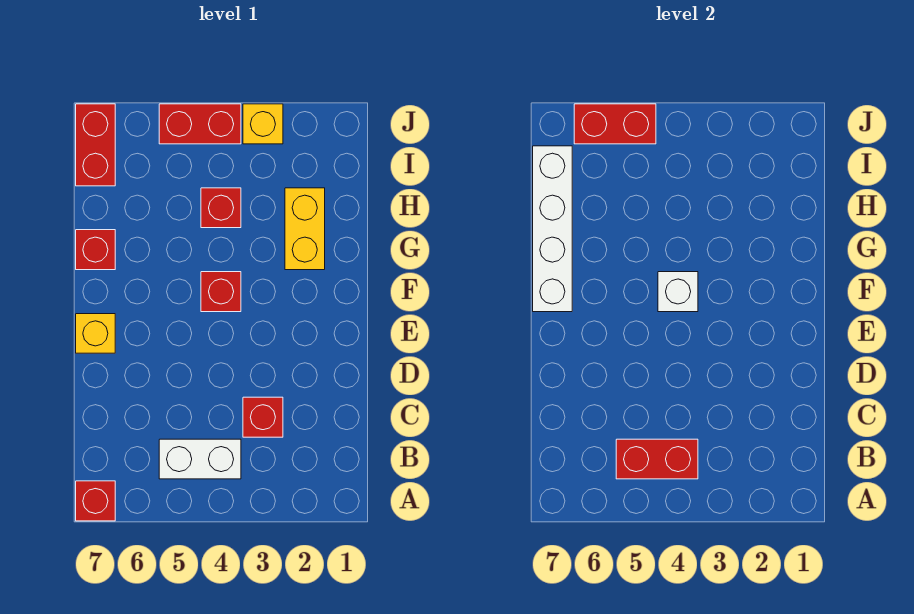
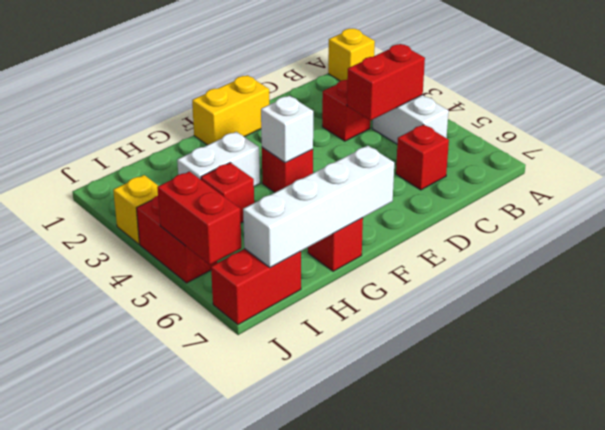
red 1x1 brick [76,481,115,521] -> red 1x1 brick moved to [396,125,449,190]
red 1x2 brick [616,439,698,479] -> red 1x2 brick turned to [347,44,425,120]
yellow 1x1 brick [76,314,115,353] -> yellow 1x1 brick moved to [328,29,375,81]
yellow 1x2 brick [285,188,325,270] -> yellow 1x2 brick moved to [192,75,269,145]
none -> white 1x2 brick [177,132,260,186]

